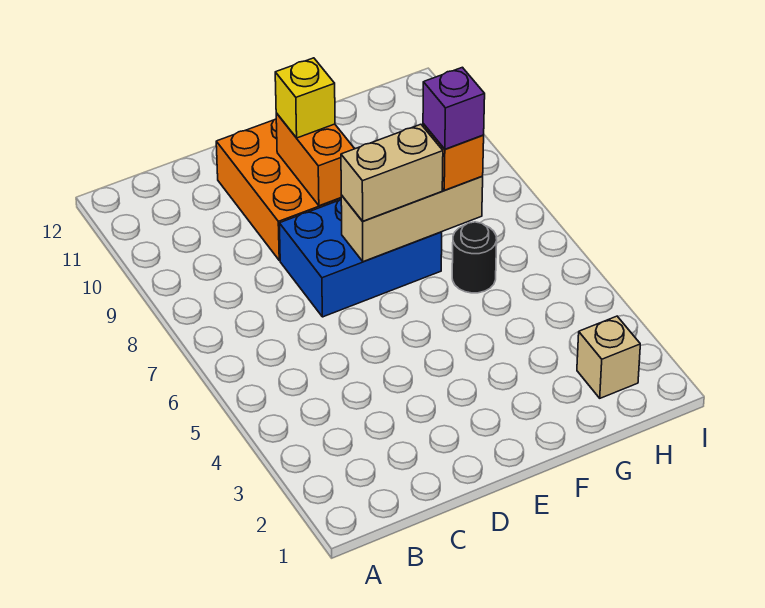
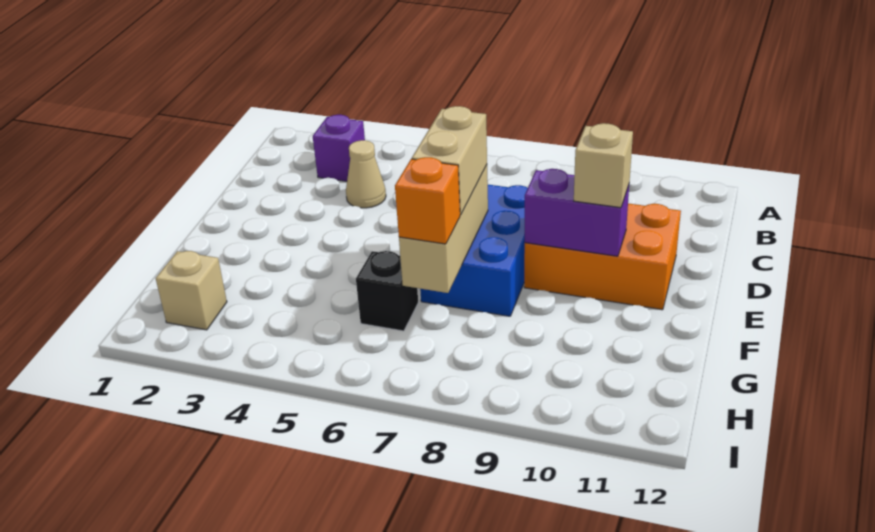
none -> tan 1x1 cone [346,140,386,208]
orange 1x2 brick [276,113,355,206] -> purple 1x2 brick [525,169,629,256]
yellow 1x1 brick [275,58,335,138] -> tan 1x1 brick [574,123,633,208]
black 1x1 round brick [452,222,497,293] -> black 1x1 brick [356,251,418,331]
purple 1x1 brick [423,67,485,149] -> purple 1x1 brick moved to [313,115,365,181]

